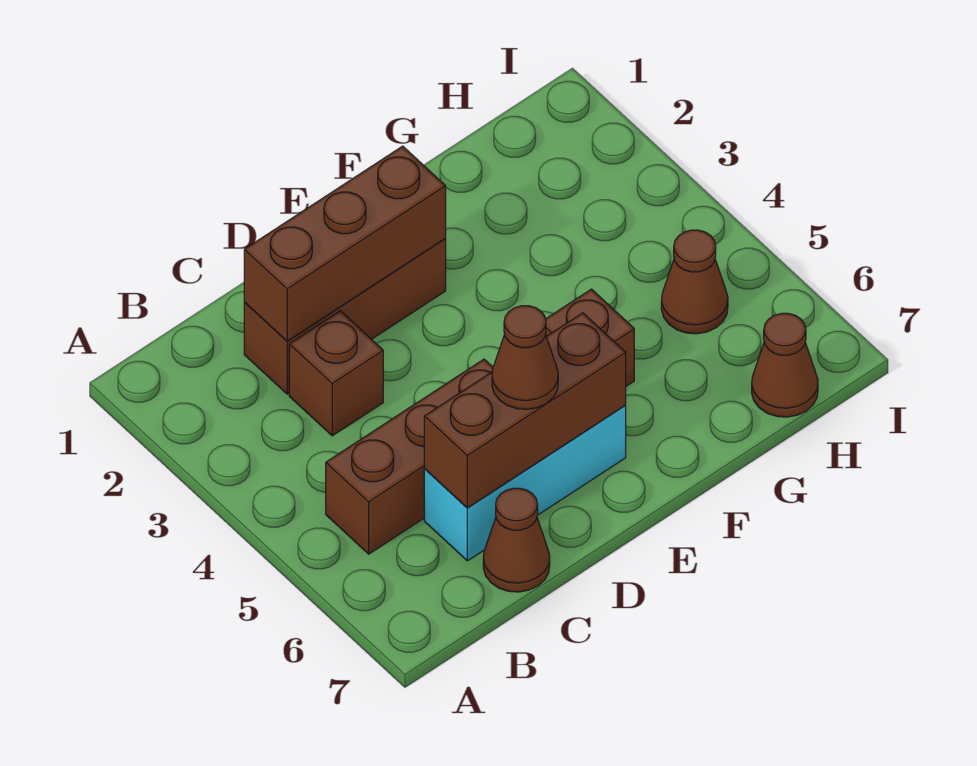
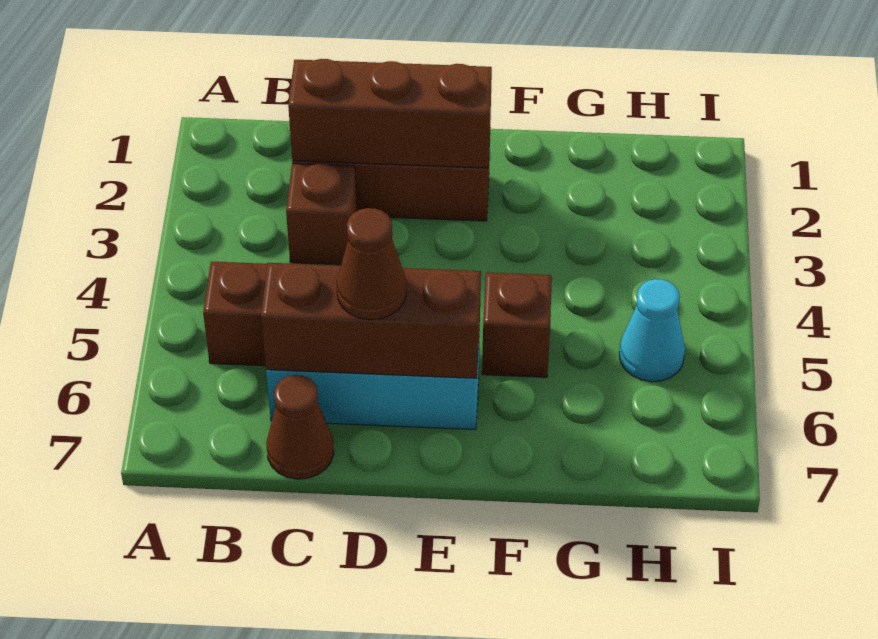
brown 1x1 cone [661,230,728,334] -> cyan 1x1 cone [619,279,685,382]
brown 1x1 cone [752,313,818,417] -> none

